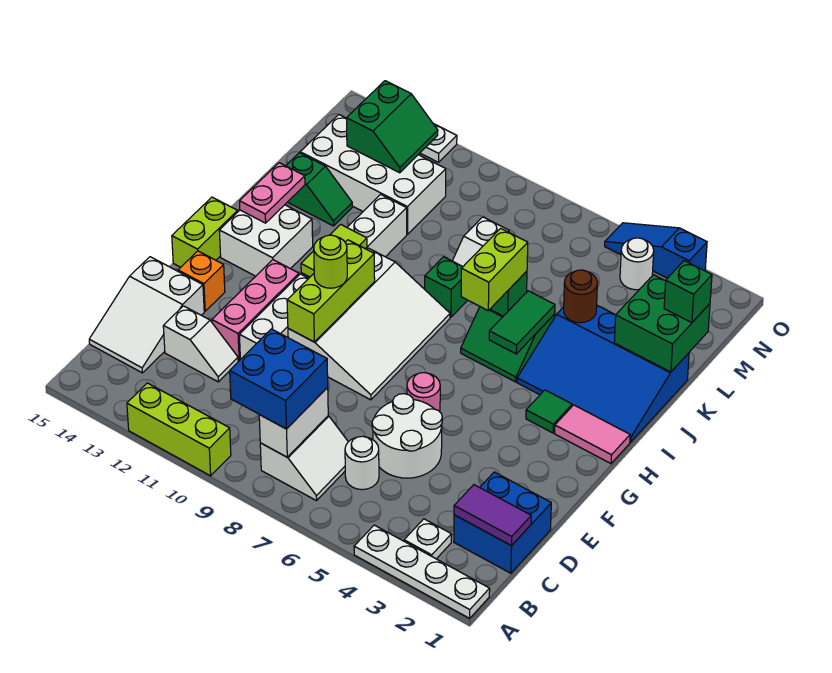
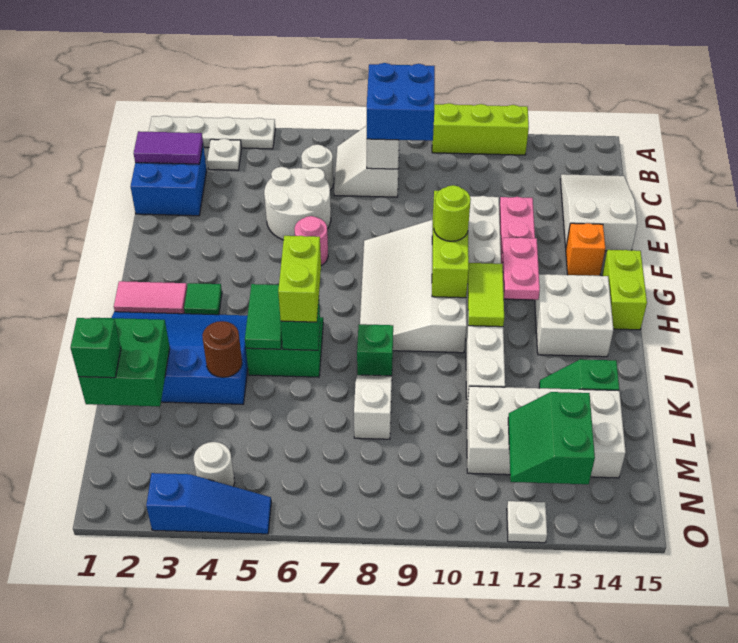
white 1x2 slope [163,306,238,382] -> none
pink 1x2 plate [240,163,305,223] -> pink 1x2 plate moved to [502,237,540,300]

